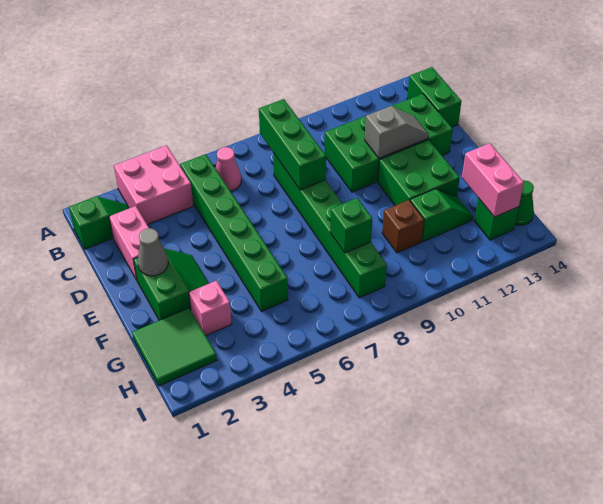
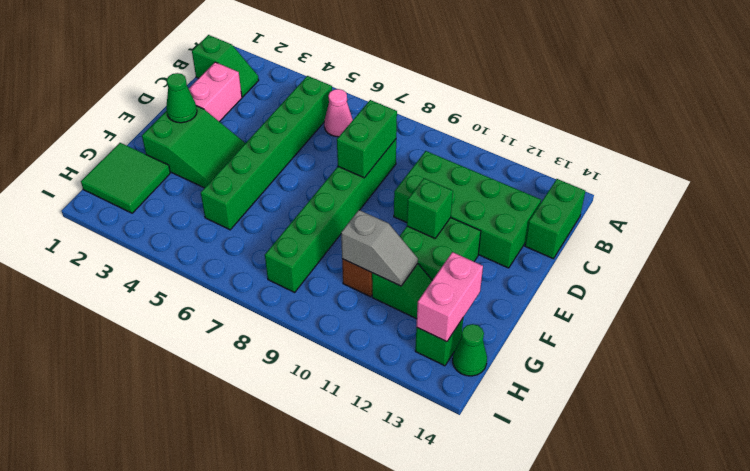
pink 2x2 brick [114,145,193,225] -> none
green 1x3 brick [259,99,326,190] -> green 1x2 brick [337,100,397,178]
grey 1x2 slope [365,106,429,158] -> grey 1x2 slope moved to [341,210,418,286]
green 2x2 slope [133,248,209,320] -> green 2x3 slope [142,106,245,188]
grey 1x1 cone [137,228,168,276] -> green 1x1 cone [166,73,197,123]
pink 1x1 brick [189,281,232,335] -> none
green 1x1 brick [330,198,372,253] -> green 1x1 brick moved to [407,178,453,238]

